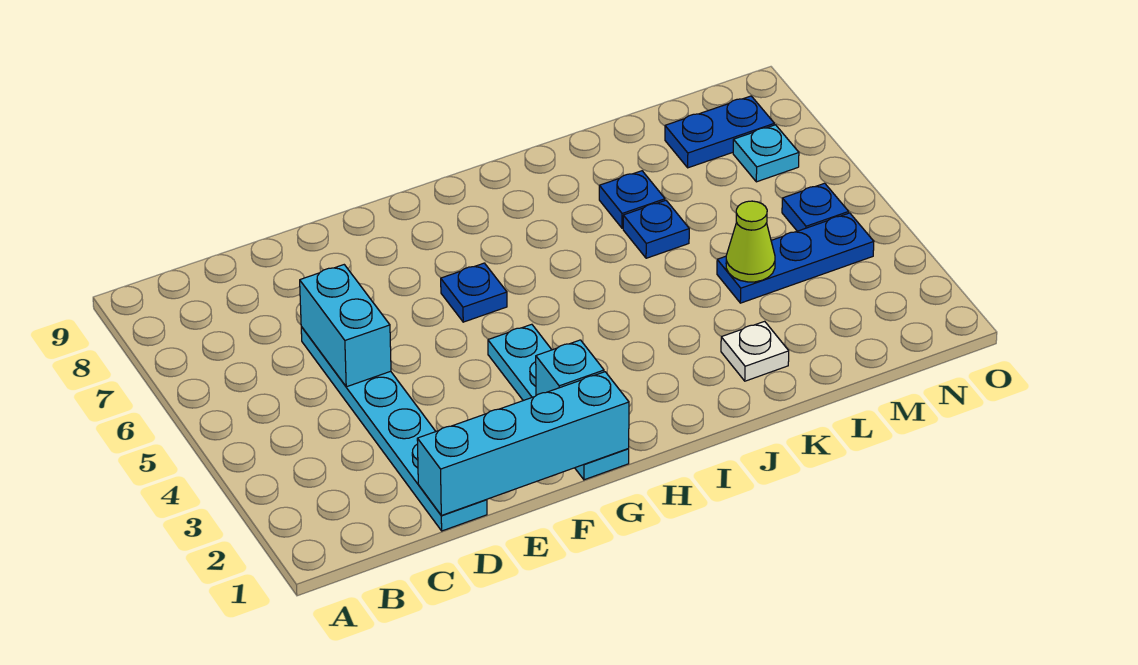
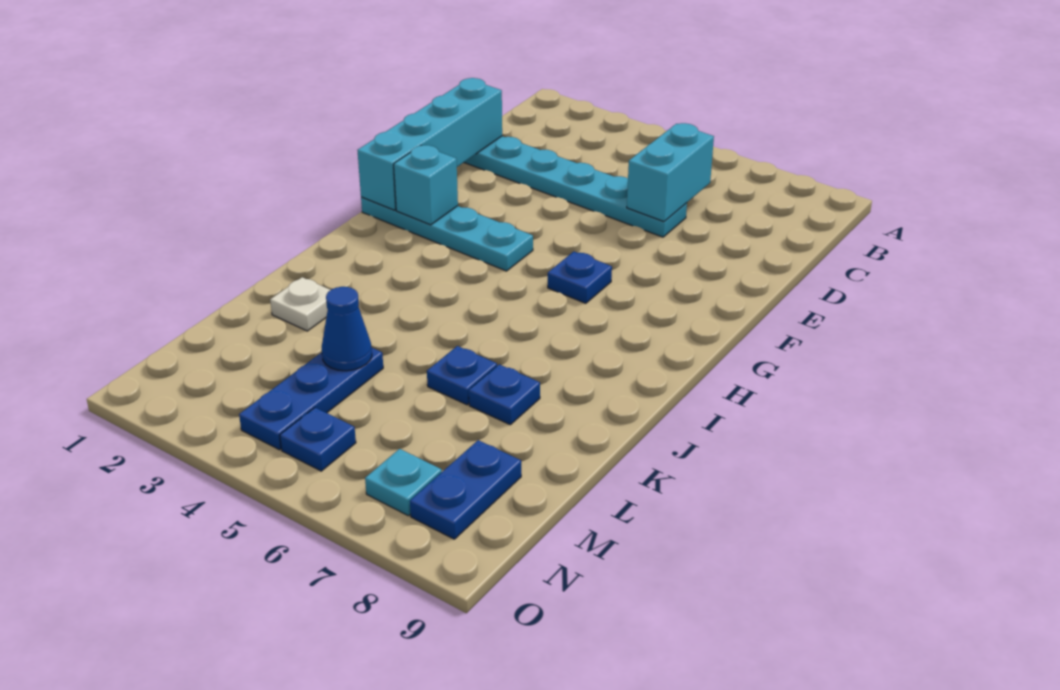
cyan 1x2 brick [300,265,391,387] -> cyan 1x2 brick turned to [627,123,714,222]
lime 1x1 cone [726,201,775,282] -> blue 1x1 cone [322,287,372,371]

